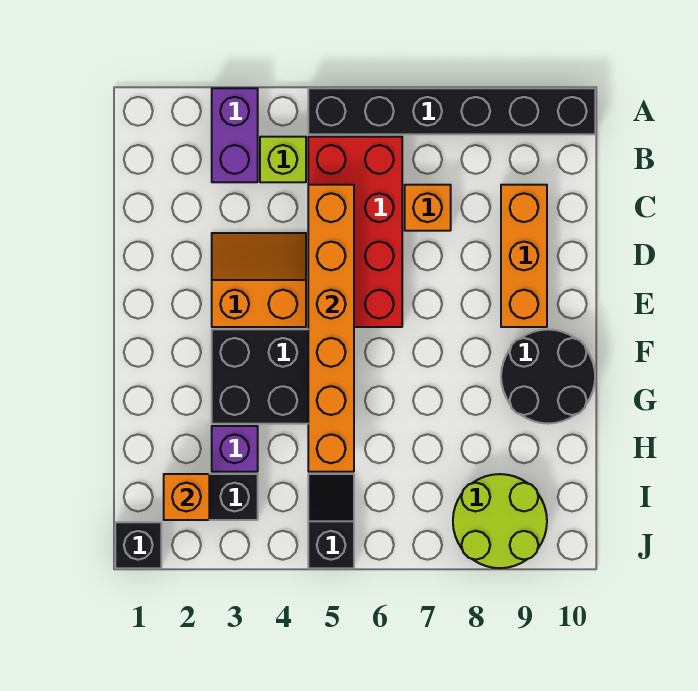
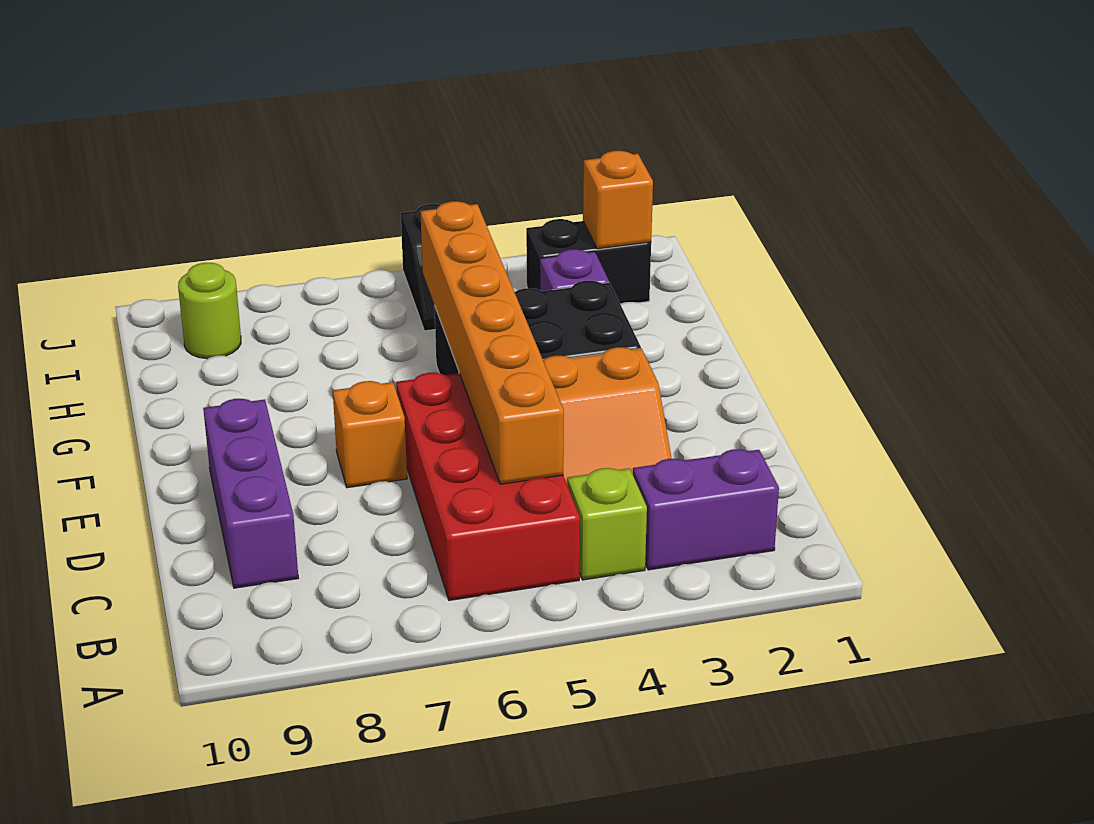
purple 1x2 brick [212,88,258,182] -> purple 1x2 brick turned to [633,449,779,570]
black 1x6 brick [308,88,595,134] -> none
orange 1x1 brick [405,185,451,231] -> orange 1x1 brick moved to [333,381,407,488]
orange 1x3 brick [501,185,547,327] -> purple 1x3 brick [203,399,298,588]
black 2x2 round brick [501,329,595,424] -> none
lime 2x2 round brick [453,474,547,568] -> lime 1x1 round brick [178,263,241,359]
black 1x1 brick [115,522,161,568] -> none

